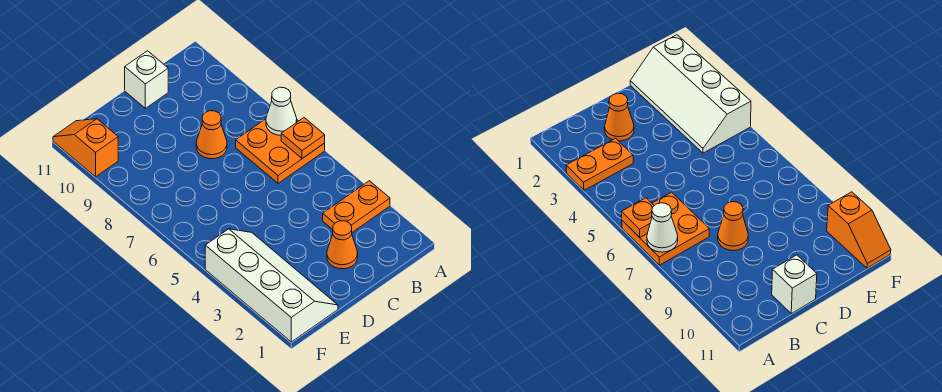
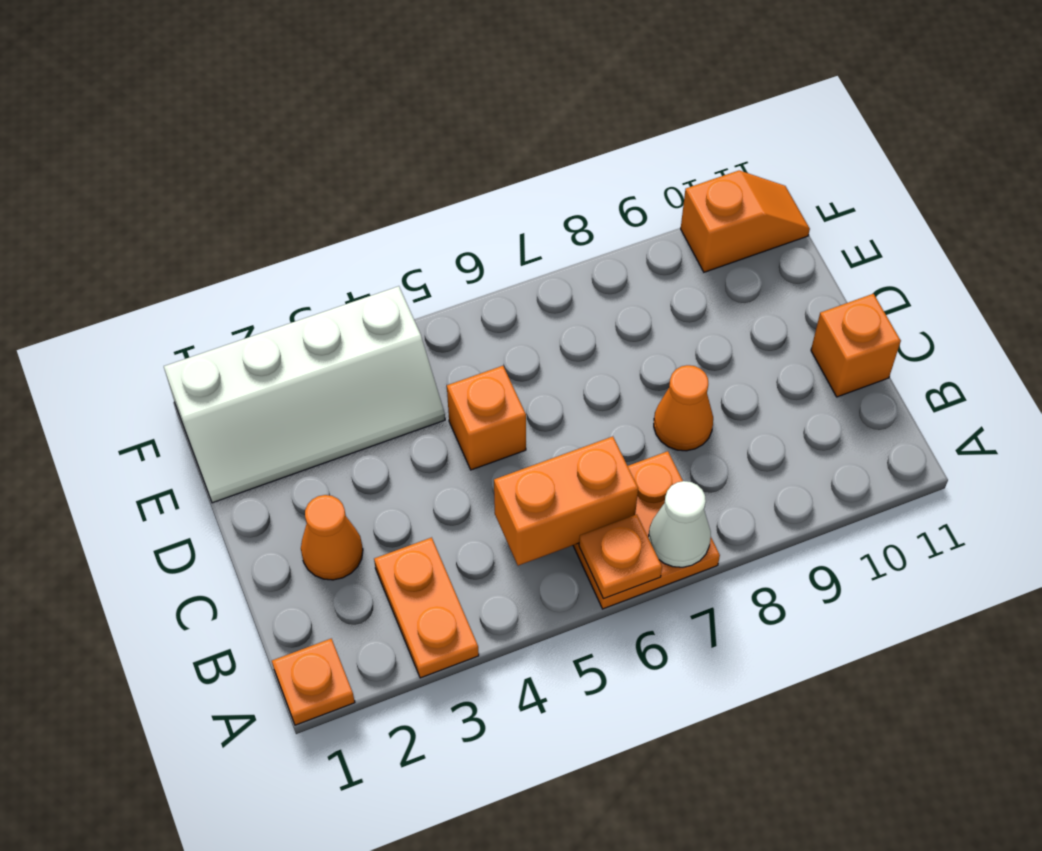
none -> orange 1x1 plate [272,639,355,725]
none -> orange 1x2 brick [494,437,638,566]
white 1x1 brick [125,51,168,108] -> orange 1x1 brick [811,294,901,397]
none -> orange 1x1 brick [447,366,526,470]

